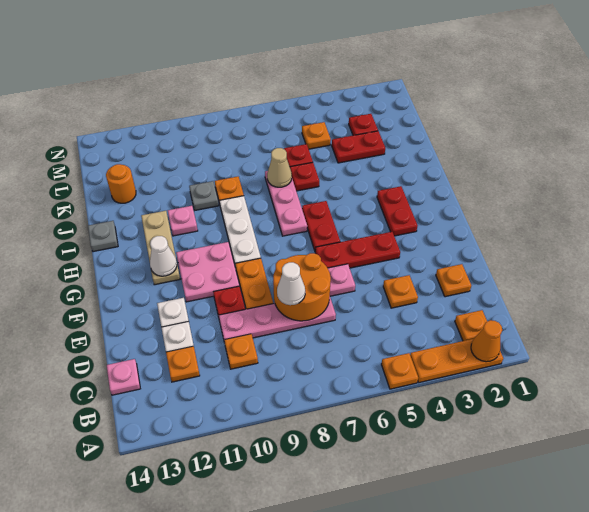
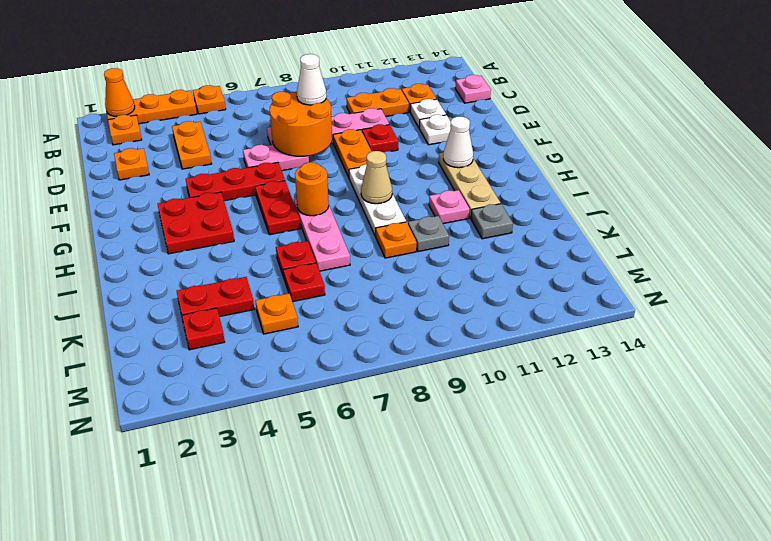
orange 1x1 plate [224,334,258,369] -> orange 1x2 plate [346,88,409,117]
orange 1x1 plate [383,275,418,308] -> orange 1x2 plate [172,121,212,169]
pink 2x2 plate [176,242,239,302] -> none
red 1x2 plate [377,186,418,236] -> red 2x2 plate [158,192,234,254]
grey 1x1 plate [88,221,118,252] -> grey 1x1 plate moved to [471,204,513,239]
tan 1x1 cone [267,148,292,187] -> tan 1x1 cone moved to [361,151,392,204]
orange 1x1 round brick [106,164,136,203] -> orange 1x1 round brick moved to [295,162,329,216]

